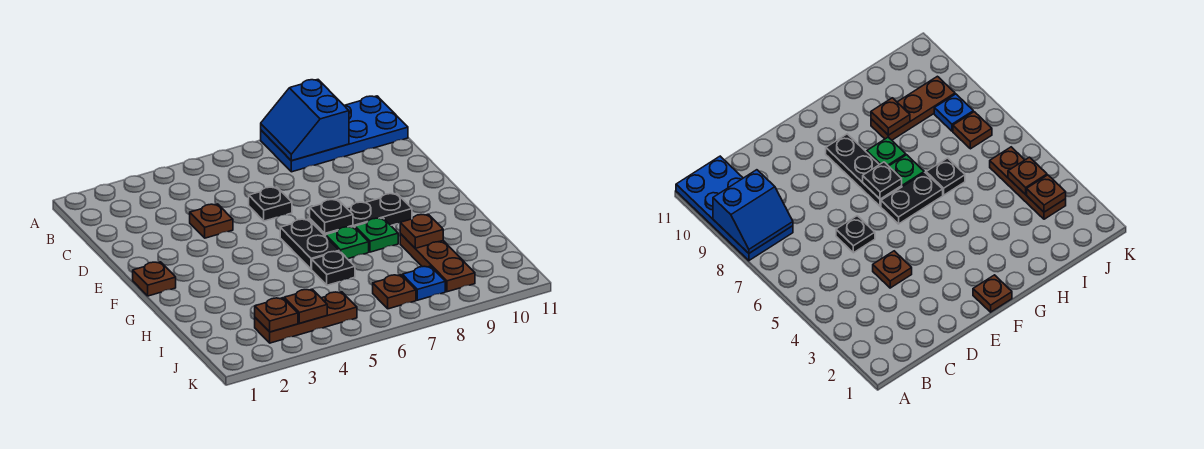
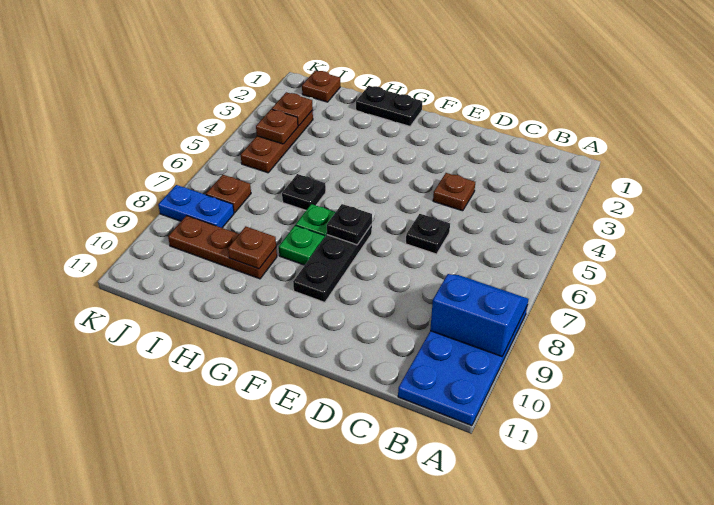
brown 1x1 plate [133,262,176,296] -> brown 1x1 plate moved to [302,70,340,102]
black 1x2 plate [280,219,339,269] -> black 1x2 plate moved to [356,86,422,126]
blue 1x1 plate [402,266,445,300] -> blue 1x2 plate [158,185,234,228]

